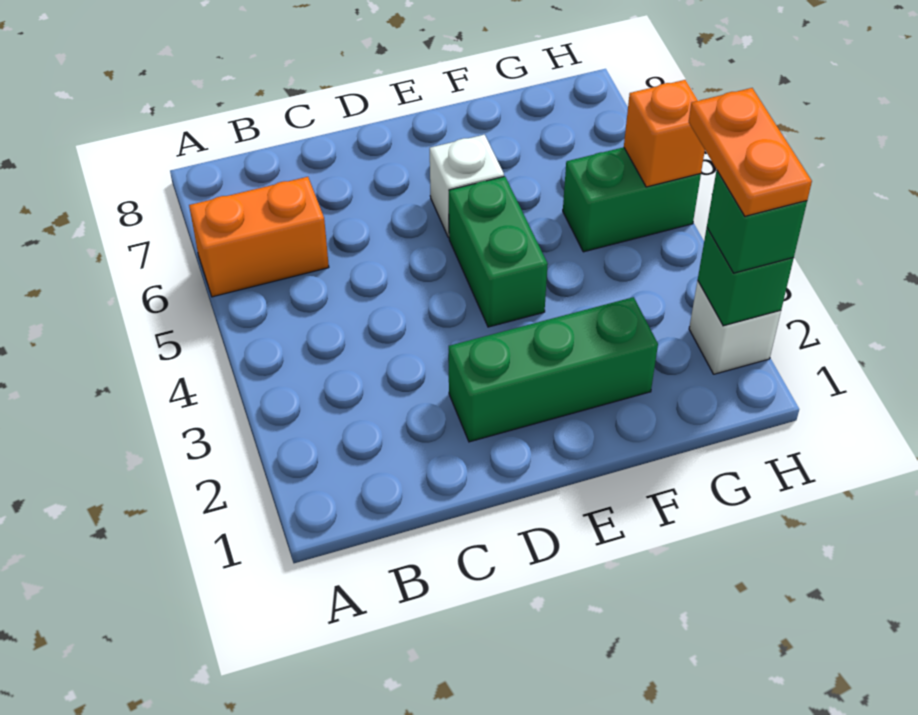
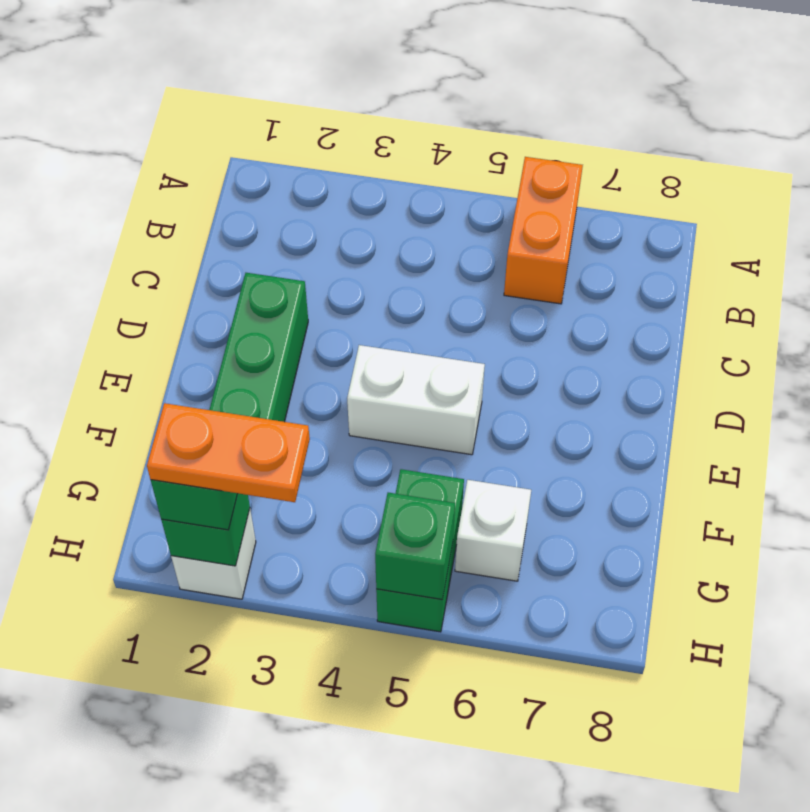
green 1x2 brick [449,176,548,327] -> white 1x2 brick [347,345,485,455]
white 1x1 brick [430,135,504,238] -> white 1x1 brick moved to [455,480,531,581]
orange 1x1 brick [624,80,705,187] -> green 1x1 brick [375,493,455,600]

